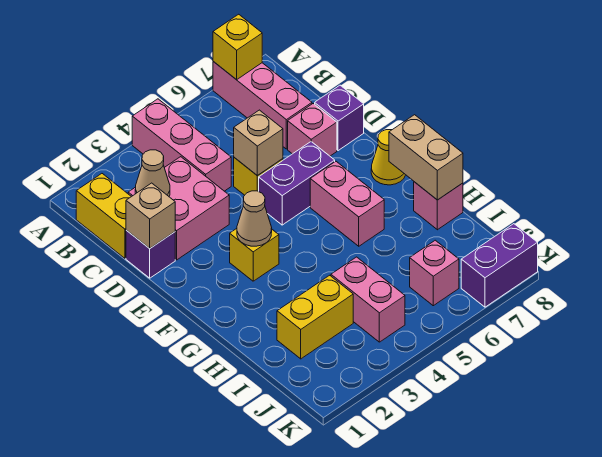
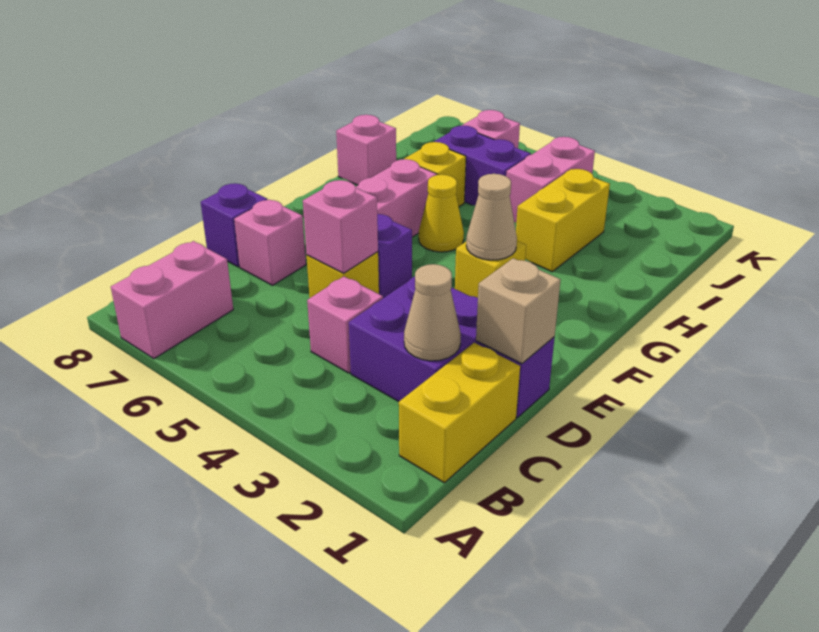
pink 1x3 brick [132,99,231,191] -> pink 1x1 brick [307,276,383,373]
pink 1x3 brick [213,62,312,149] -> pink 1x2 brick [111,241,233,359]
yellow 1x1 brick [213,14,262,80] -> yellow 1x1 brick moved to [404,142,466,207]
pink 2x2 brick [128,157,229,260] -> purple 2x2 brick [349,277,478,402]
tan 1x1 brick [234,110,283,176] -> pink 1x1 brick [303,180,378,273]
yellow 1x1 cone [371,130,405,185] -> yellow 1x1 cone moved to [419,175,464,252]
tan 1x2 brick [389,115,463,200] -> none
yellow 1x2 brick [277,275,353,359] -> yellow 1x2 brick turned to [516,169,610,272]
purple 1x2 brick [461,224,538,307] -> purple 1x2 brick moved to [434,126,531,206]

